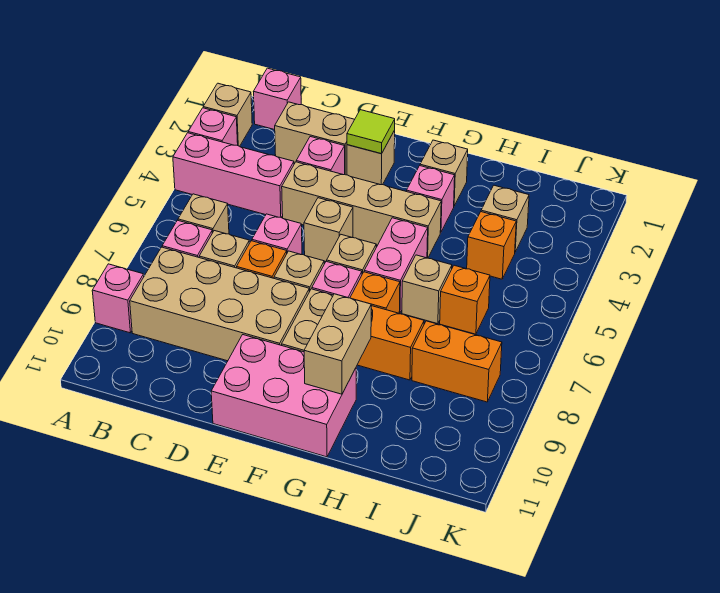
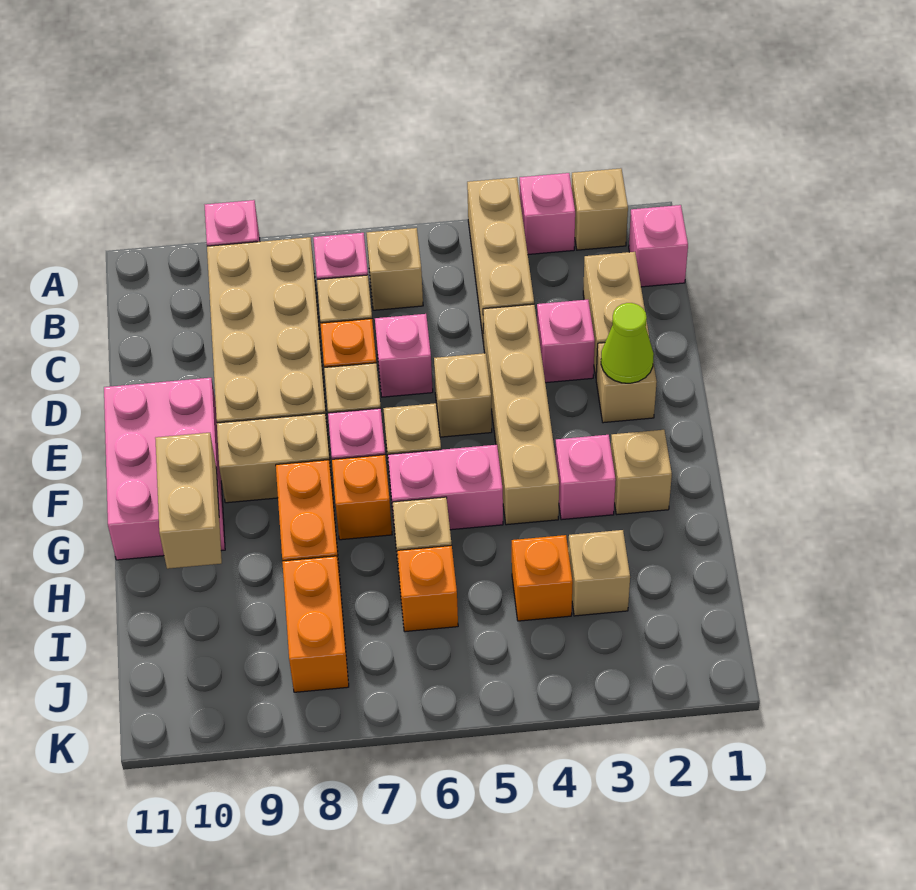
pink 1x3 brick [173,133,294,218] -> tan 1x3 brick [467,177,534,344]
lime 1x1 tile [347,110,395,154] -> lime 1x1 cone [601,303,654,383]
tan 1x2 brick [304,294,371,394] -> tan 1x2 brick turned to [155,433,222,569]

